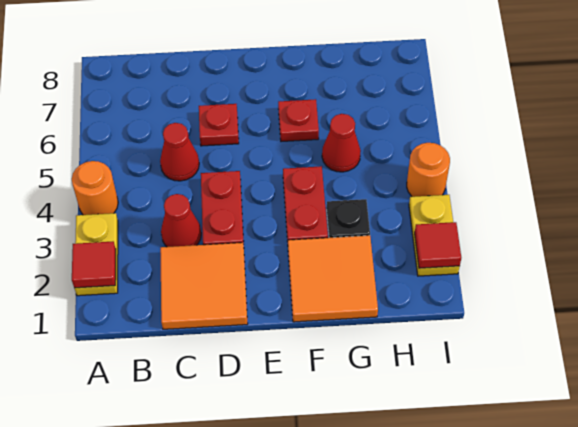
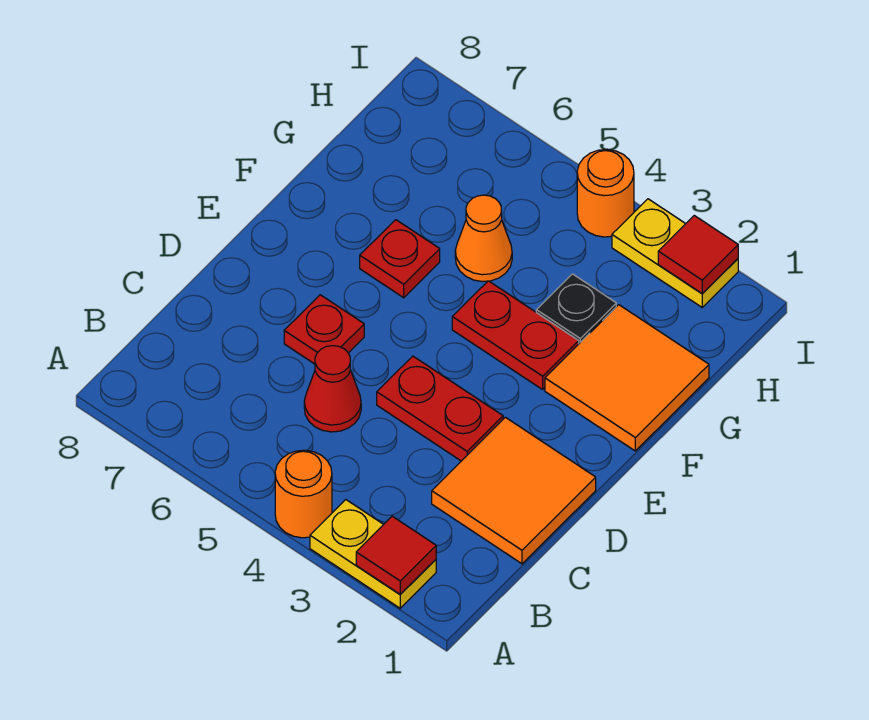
red 1x1 cone [161,194,201,247] -> none
red 1x1 cone [322,114,361,172] -> orange 1x1 cone [455,195,512,282]

